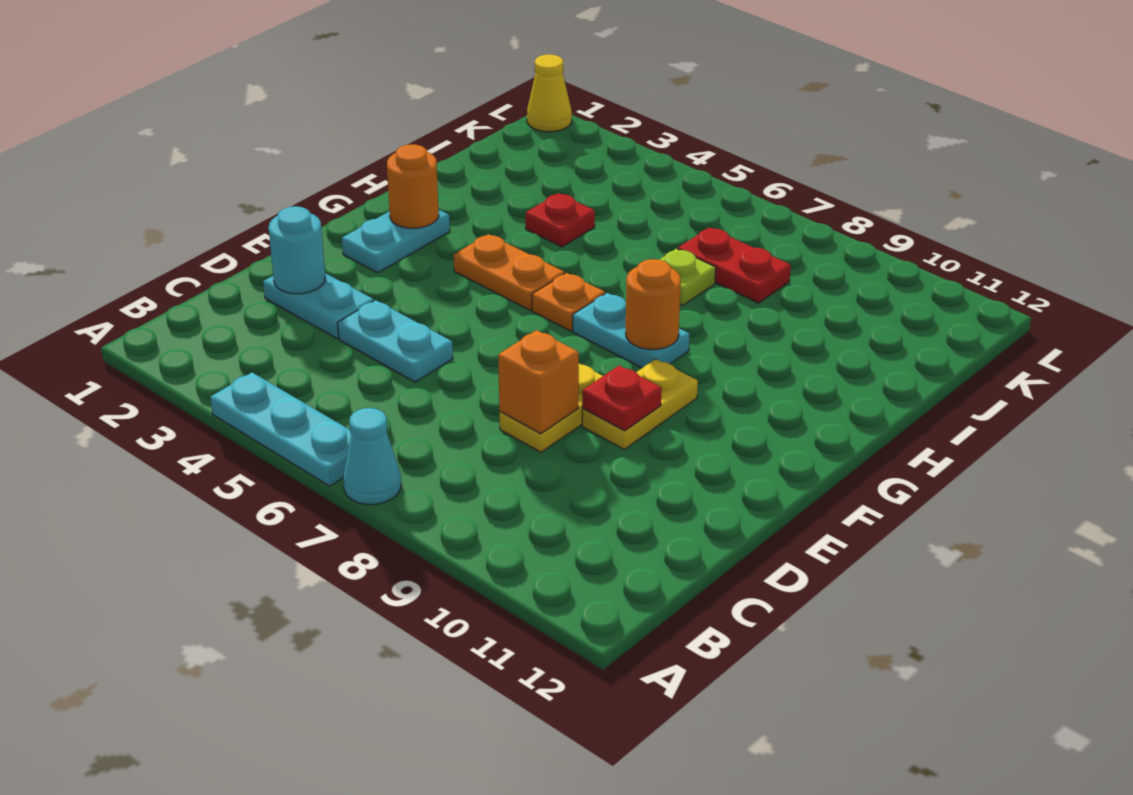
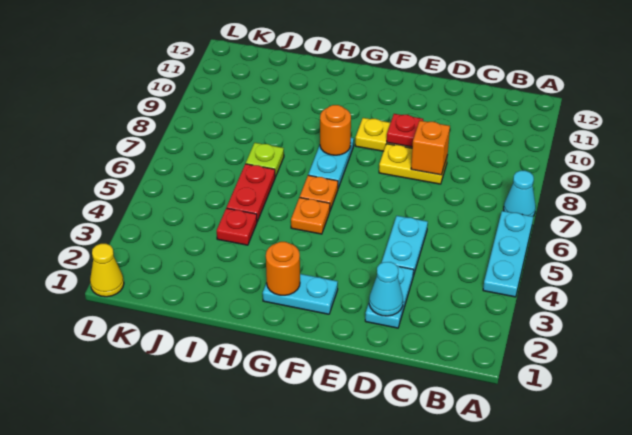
cyan 1x1 round brick [269,206,325,294] -> cyan 1x1 cone [369,262,403,316]
orange 1x2 plate [454,234,565,310] -> orange 1x1 plate [291,198,330,234]
red 1x2 plate [678,228,791,303] -> red 1x2 plate moved to [227,164,275,221]

